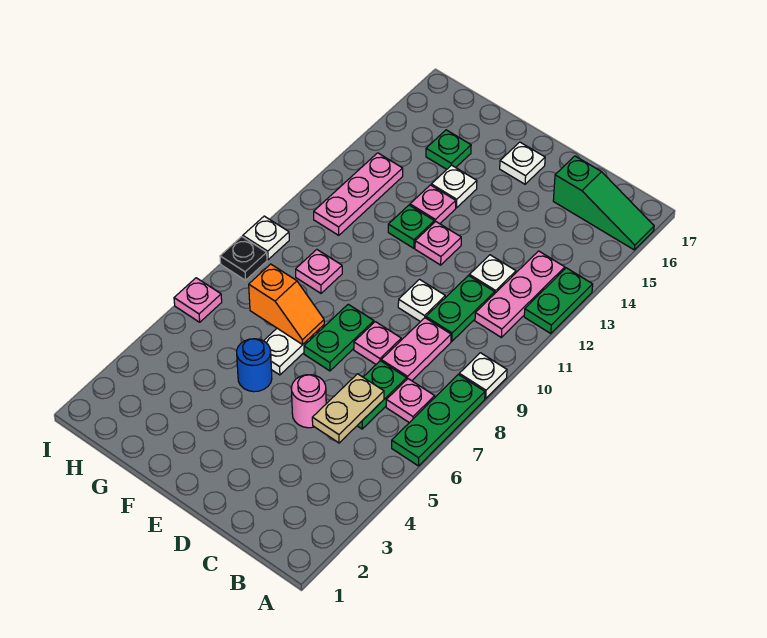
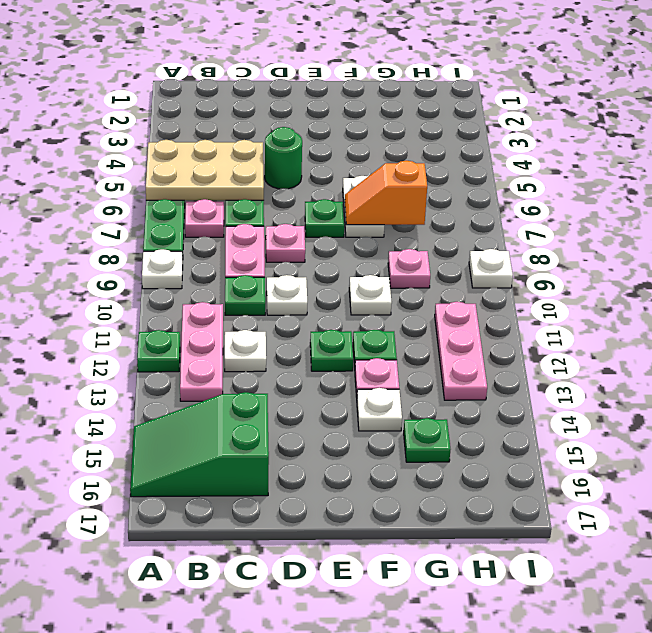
green 1x2 plate [524,268,593,334] -> green 1x1 plate [137,330,180,372]
green 1x3 slope [553,156,654,250] -> green 2x3 slope [130,392,269,497]
tan 1x2 plate [312,374,384,443] -> tan 2x3 plate [146,140,264,200]
green 1x2 plate [426,276,495,341] -> green 1x1 plate [225,275,265,315]
pink 1x1 round brick [291,375,326,428] -> green 1x1 round brick [265,127,302,189]
green 1x2 plate [304,304,374,371] -> green 1x1 plate [305,199,344,237]
pink 1x1 plate [415,222,461,265] -> green 1x1 plate [310,330,353,371]
white 1x1 plate [500,142,545,184] -> white 1x1 plate moved to [349,275,392,315]
blue 1x1 round brick [237,339,272,392] -> none
pink 1x1 plate [174,278,222,322] -> none
black 1x1 plate [220,237,267,280] -> none

